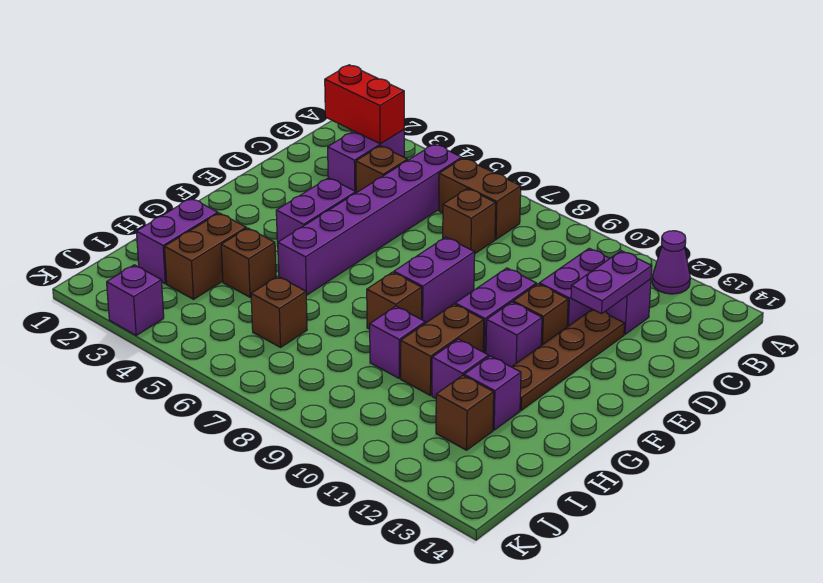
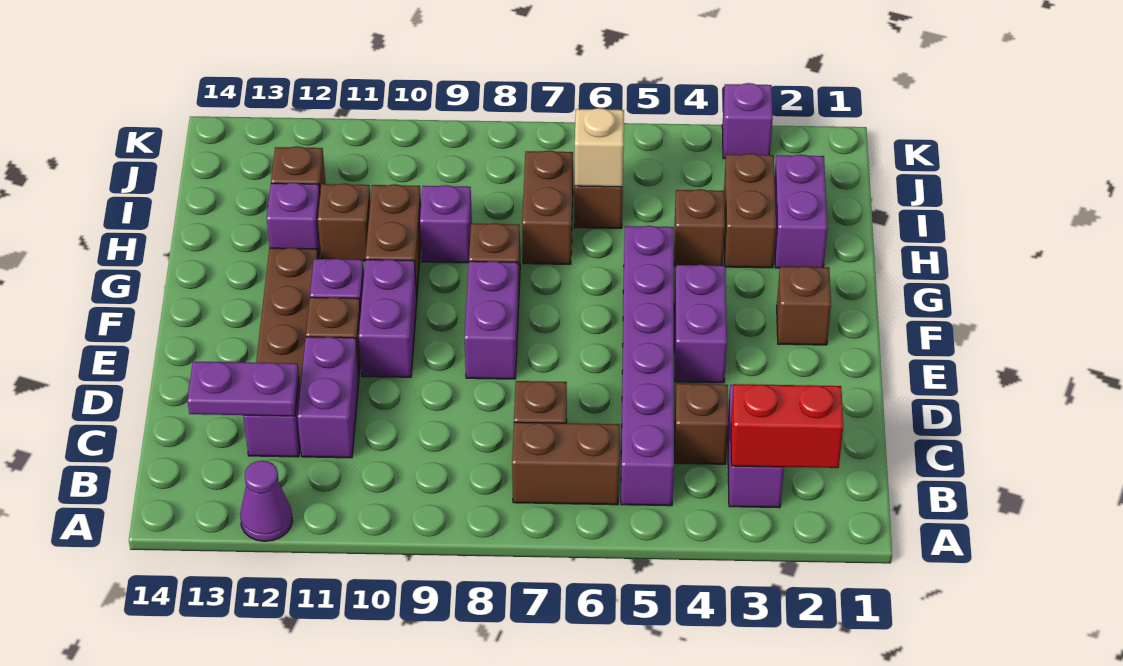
purple 1x2 plate [571,251,652,314] -> purple 1x2 plate turned to [187,362,299,416]
none -> brown 1x1 brick [777,266,831,345]
none -> brown 1x2 brick [522,150,573,264]
purple 1x1 brick [432,339,489,398] -> brown 1x1 brick [318,184,371,261]
none -> tan 1x1 brick [575,108,624,187]

